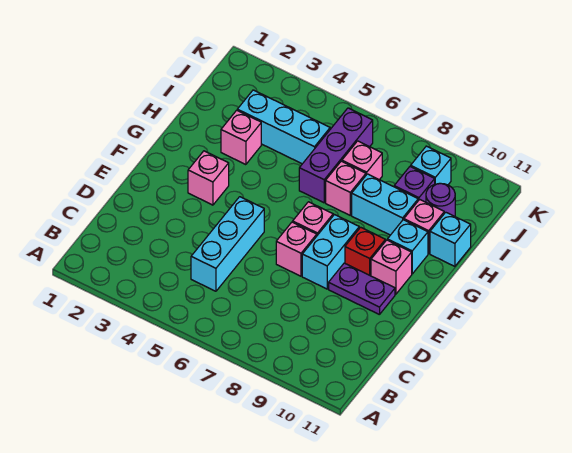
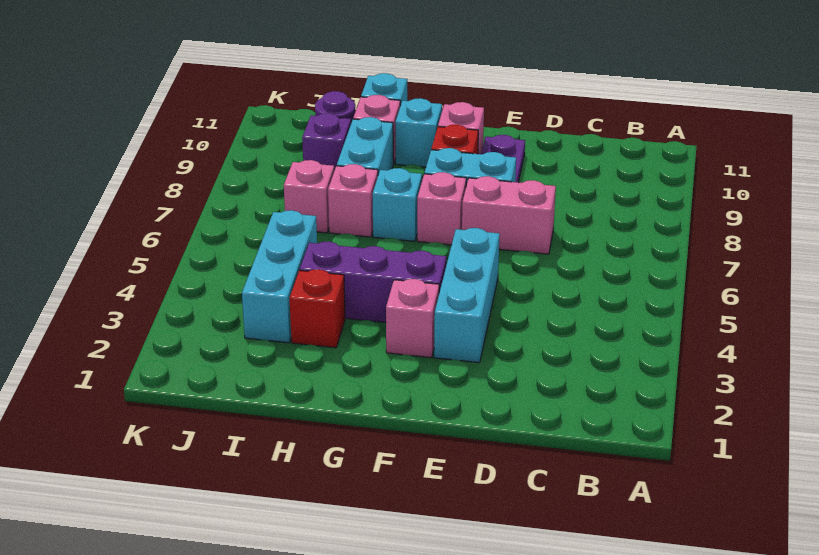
cyan 1x3 brick [191,197,264,291] -> cyan 1x3 brick turned to [434,228,500,363]
pink 1x1 brick [276,222,317,276] -> pink 1x2 brick [462,176,556,254]
pink 1x1 brick [221,110,261,165] -> red 1x1 brick [290,269,345,348]
purple 1x3 brick [299,108,373,203] -> purple 1x3 brick moved to [300,242,446,323]
cyan 1x1 brick [411,146,451,185] -> cyan 1x1 brick moved to [373,168,422,241]

